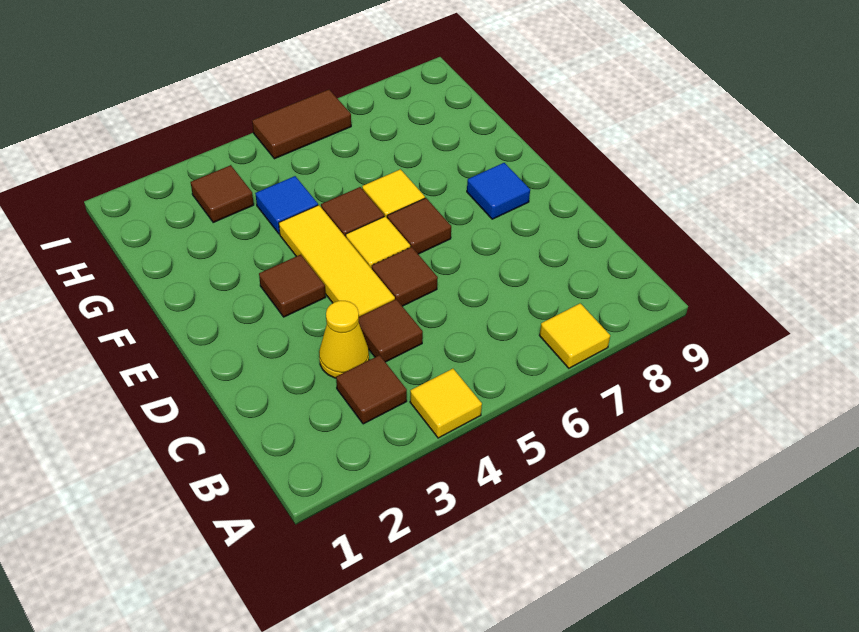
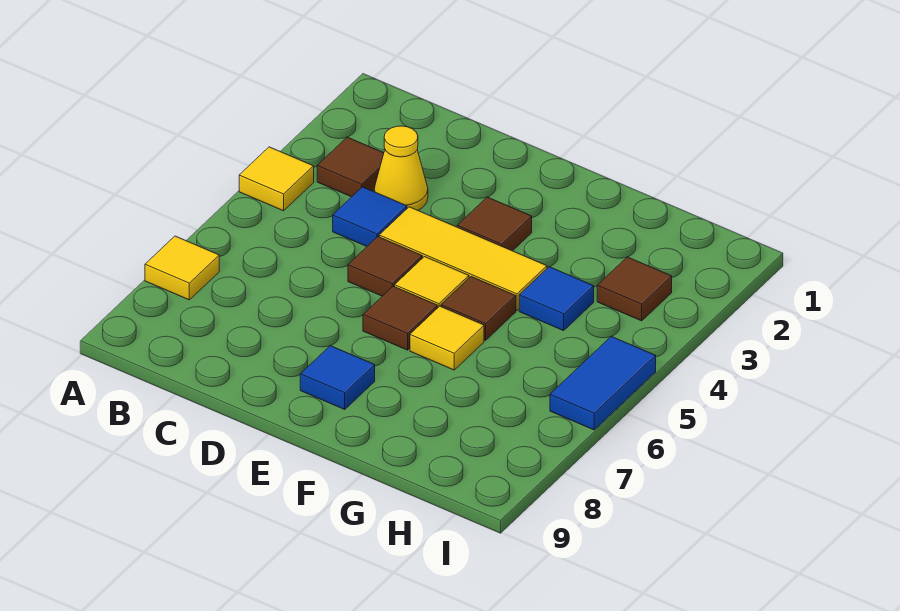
brown 1x1 tile [359,299,423,362] -> blue 1x1 tile [333,187,407,246]
brown 1x2 tile [252,90,351,159] -> blue 1x2 tile [550,336,656,430]

